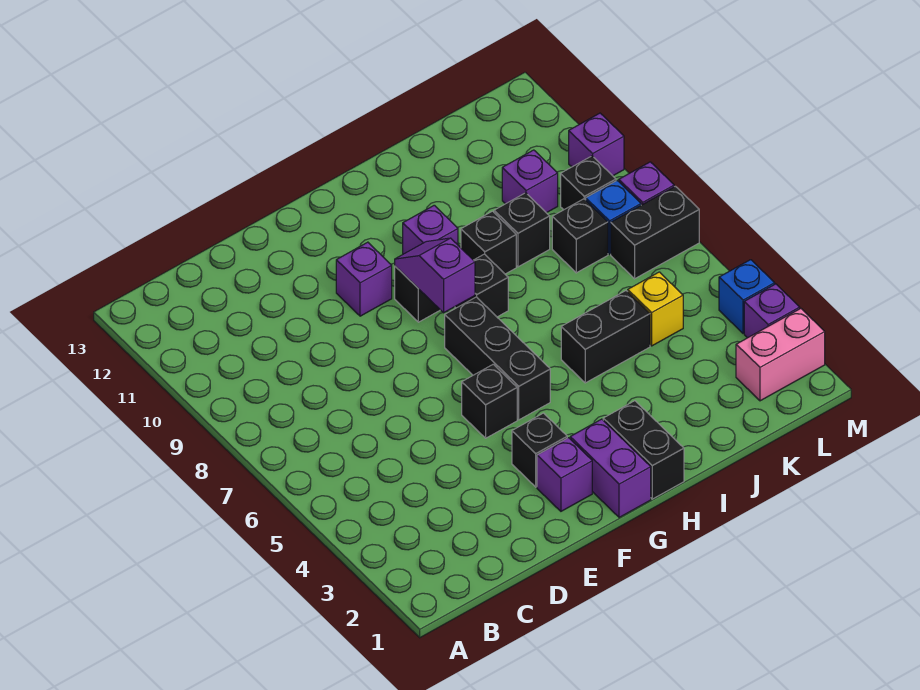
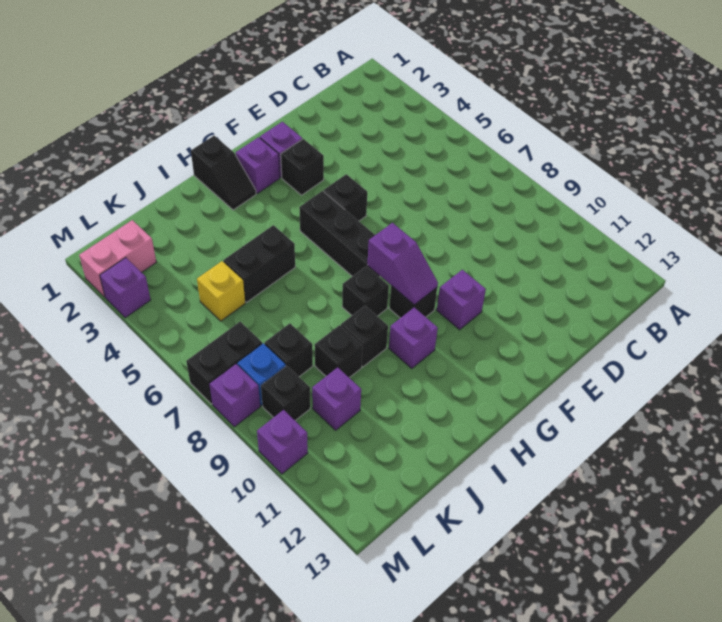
purple 1x2 brick [570,419,651,518] -> purple 1x1 brick [236,137,280,193]
black 1x2 brick [603,401,684,499] -> black 1x2 slope [191,136,256,210]
blue 1x1 brick [719,260,775,333] -> none

